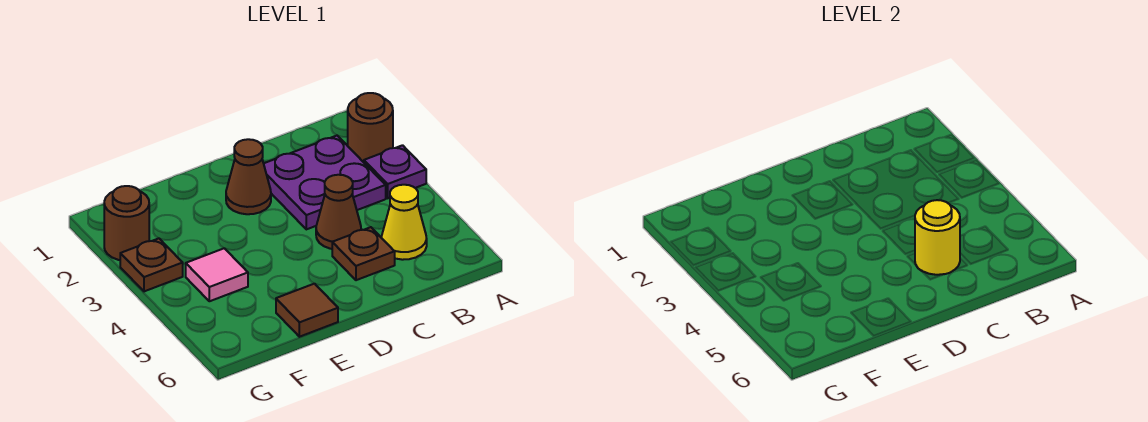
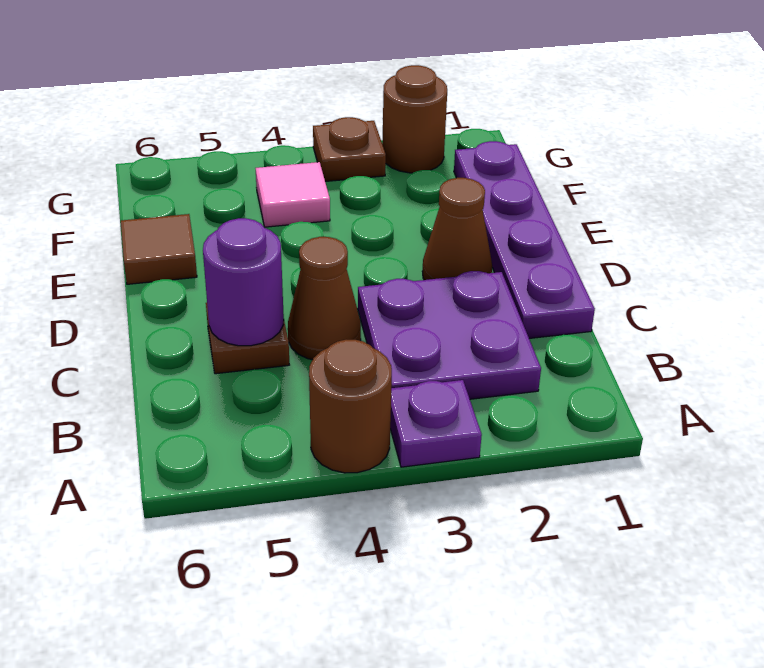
brown 1x1 round brick [348,93,393,162] -> brown 1x1 round brick moved to [309,340,392,473]
yellow 1x1 cone [381,185,427,260] -> none
none -> purple 1x4 plate [454,141,595,338]
yellow 1x1 round brick [915,200,960,275] -> purple 1x1 round brick [203,218,284,346]

